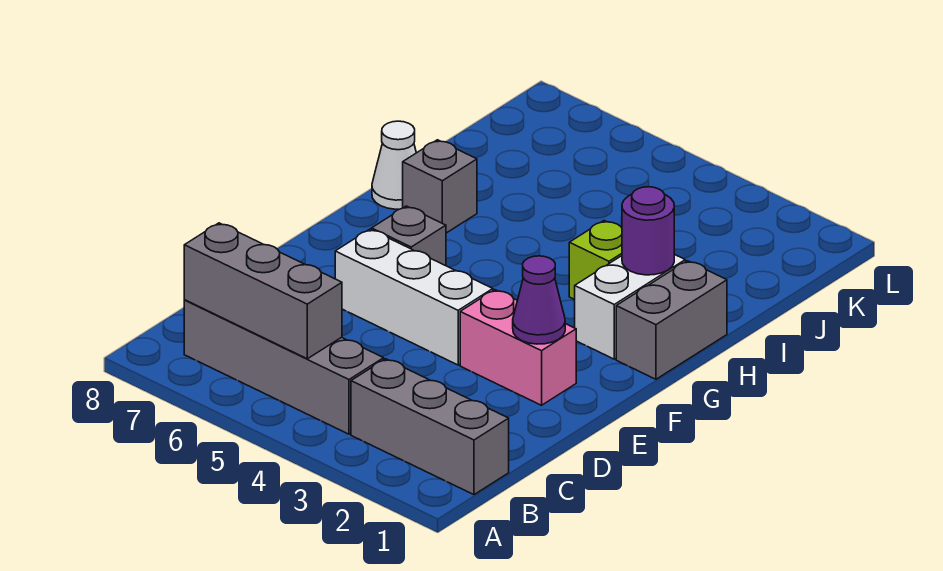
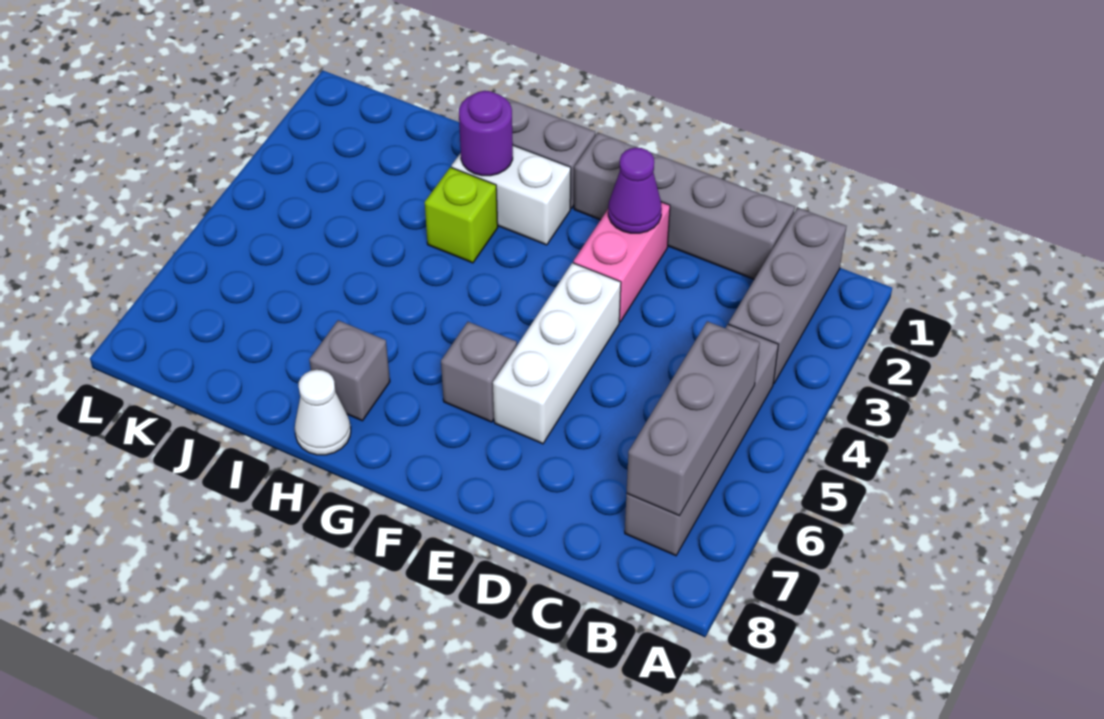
none -> grey 1x4 brick [574,133,795,279]

